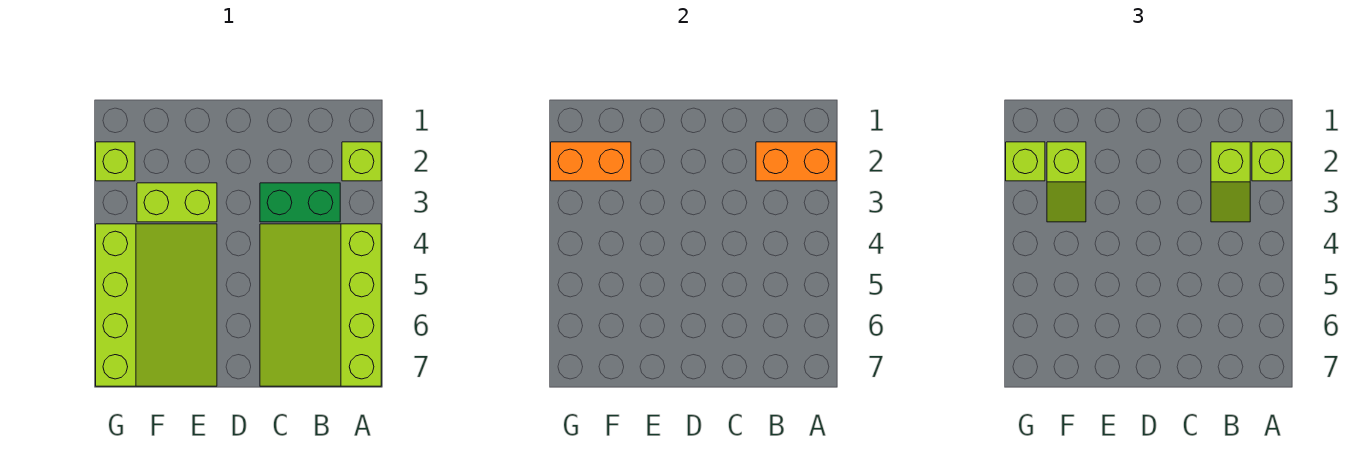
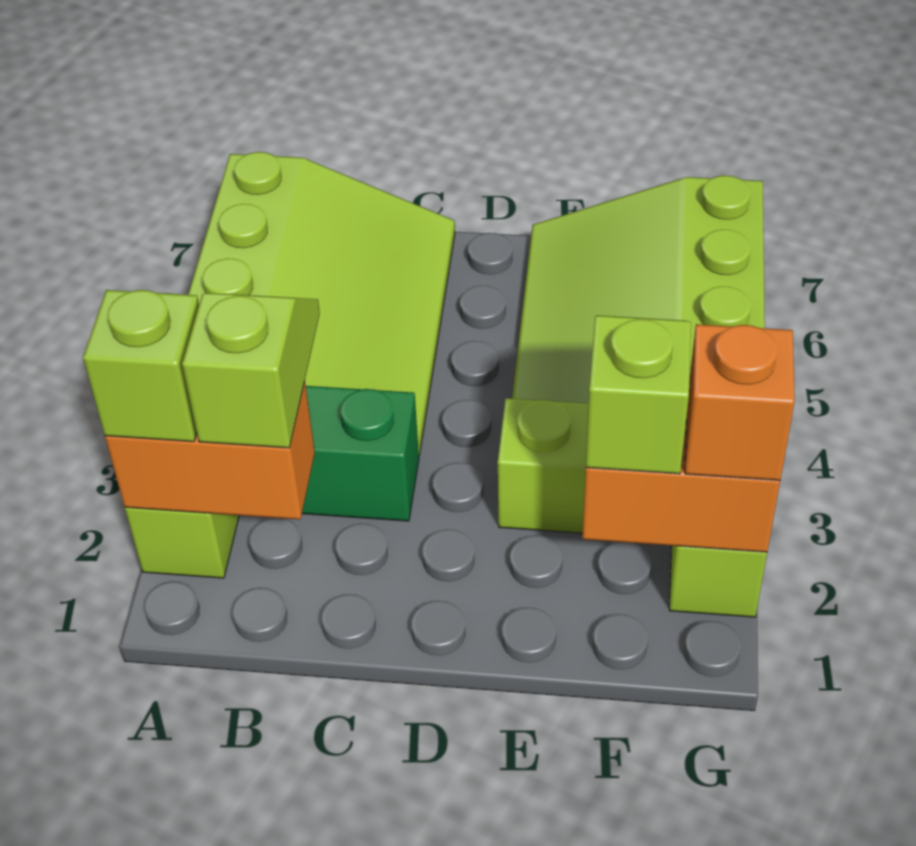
lime 1x1 brick [1006,142,1045,181] -> orange 1x1 brick [685,324,795,480]

